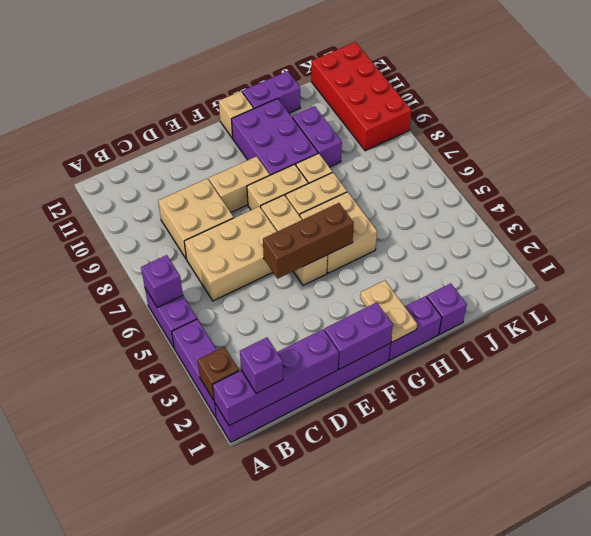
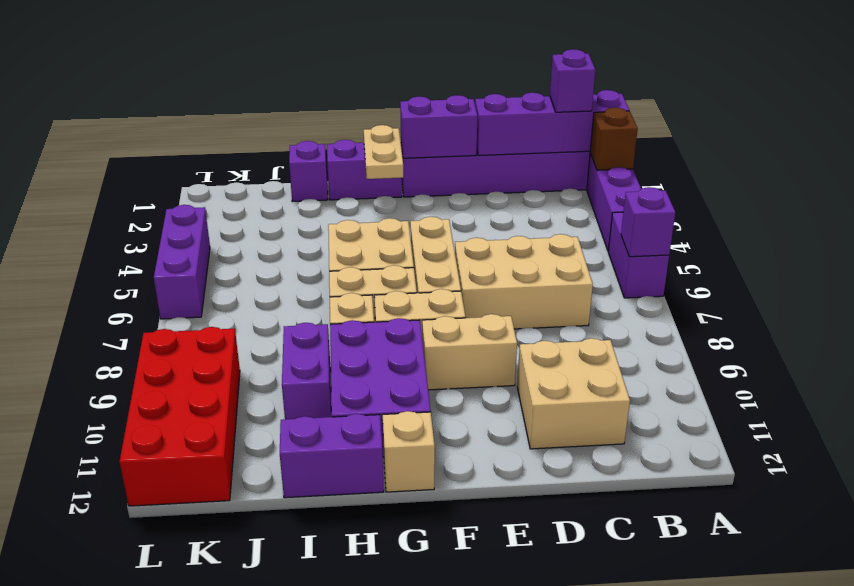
tan 2x2 brick [158,178,234,258] -> tan 2x2 brick moved to [517,338,630,449]
brown 1x3 brick [263,203,354,279] -> none
none -> purple 1x3 brick [154,205,210,319]

